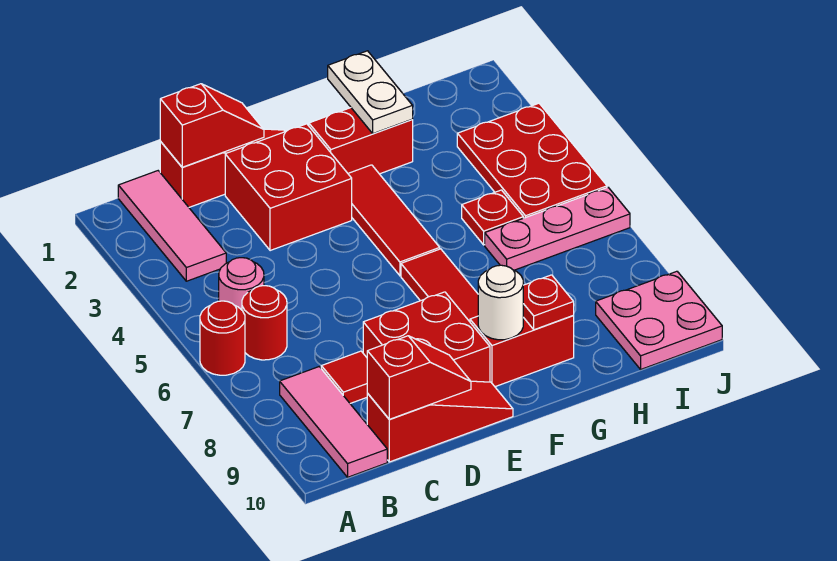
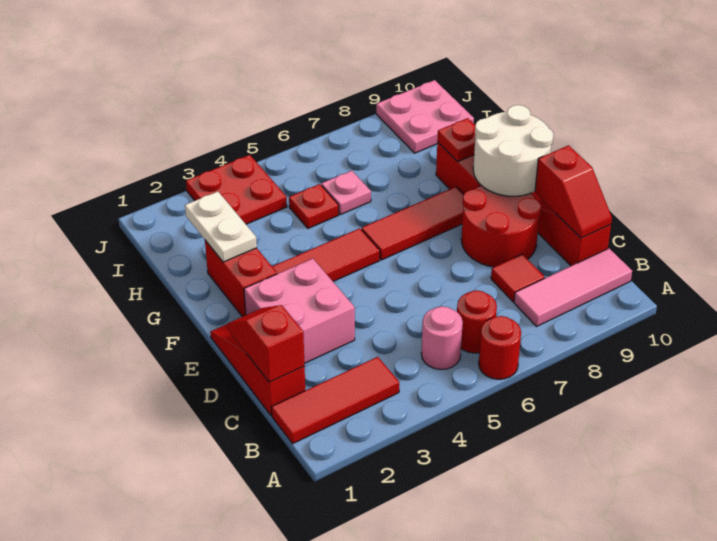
pink 1x3 tile [118,171,226,281] -> red 1x3 tile [271,357,399,444]
red 1x2 slope [367,336,471,419] -> red 1x2 slope turned to [535,145,612,238]
red 2x2 brick [225,124,352,251] -> pink 2x2 brick [244,259,355,363]
red 2x2 brick [363,292,490,382] -> red 2x2 round brick [461,185,542,267]
white 1x1 round brick [478,265,523,340] -> white 2x2 round brick [473,105,554,196]
white 1x2 plate [328,51,413,134] -> white 1x2 plate turned to [185,191,257,262]
pink 1x3 plate [485,187,630,270] -> pink 1x1 plate [321,171,371,215]
red 2x3 plate [457,103,607,218] -> red 2x2 plate [186,155,287,224]

